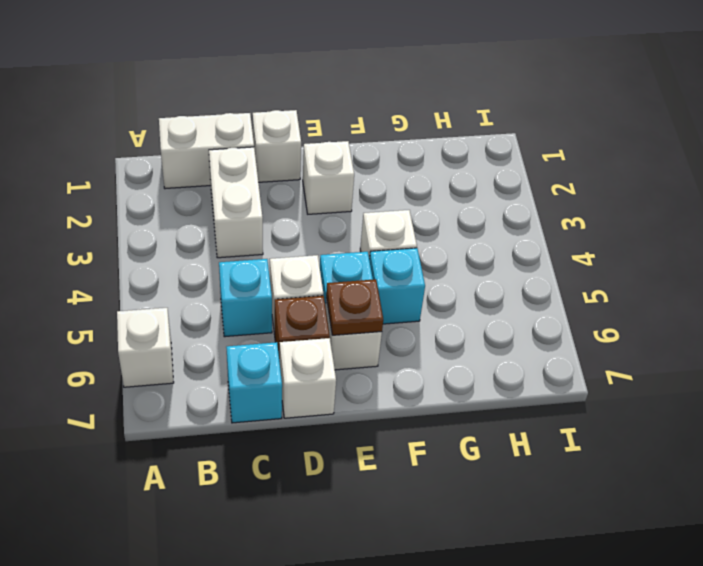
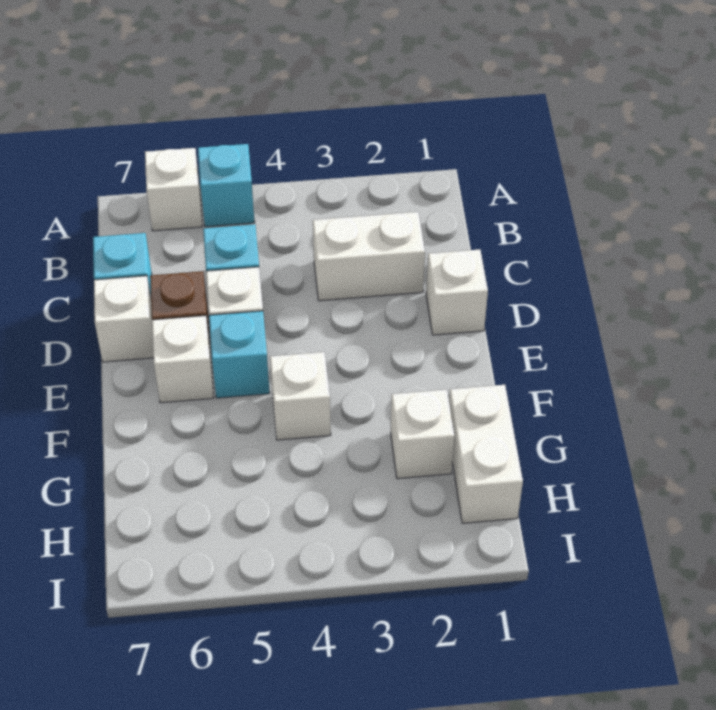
white 1x2 brick [159,113,254,189] -> white 1x2 brick moved to [449,385,523,523]
white 1x1 brick [303,141,354,214] -> white 1x1 brick moved to [391,389,454,479]
brown 1x1 plate [326,279,383,335] -> none
cyan 1x1 brick [369,248,425,324] -> cyan 1x1 brick moved to [198,144,255,227]

